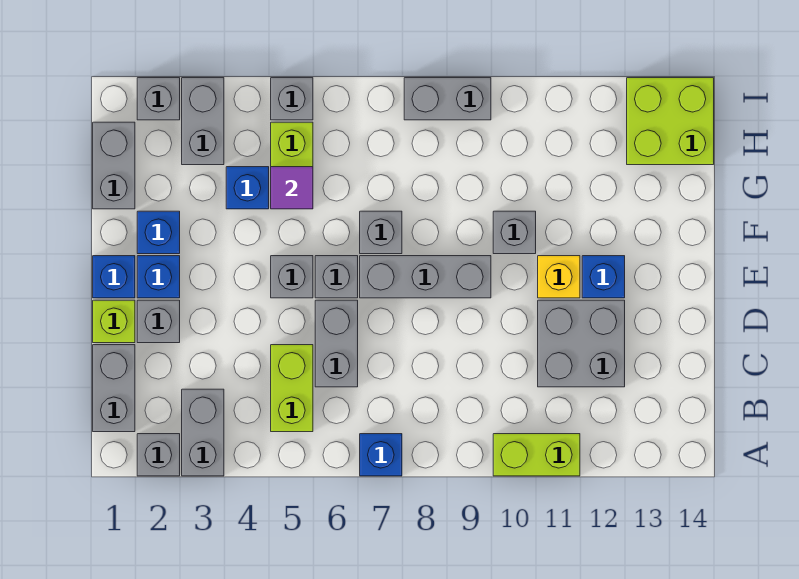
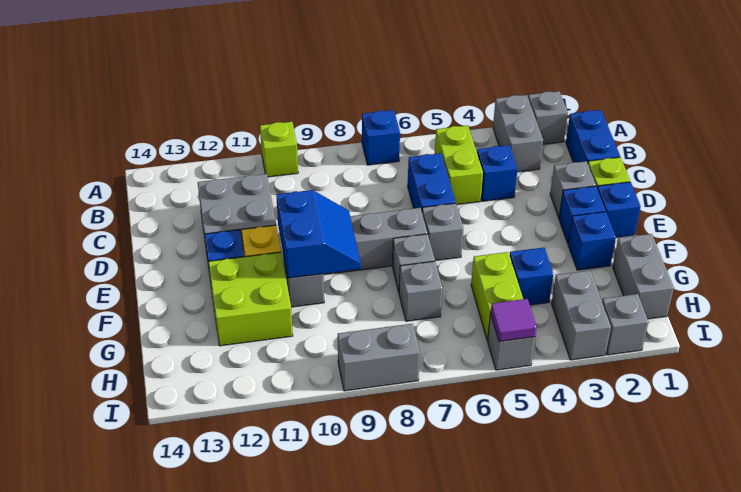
lime 1x2 brick [493,434,580,476] -> lime 1x1 brick [260,122,298,177]
grey 1x2 brick [93,345,135,432] -> blue 1x2 brick [566,110,620,163]
none -> blue 1x1 brick [477,145,518,201]
grey 1x2 brick [315,300,358,387] -> blue 1x2 brick [408,153,456,210]
grey 1x1 brick [271,256,313,298] -> grey 1x1 brick moved to [399,261,442,321]
none -> blue 2x2 slope [276,190,361,278]
purple 1x1 tile [271,167,313,209] -> purple 1x1 tile moved to [491,299,537,342]
lime 2x2 brick [627,78,714,165] -> lime 2x2 brick moved to [208,252,293,346]

